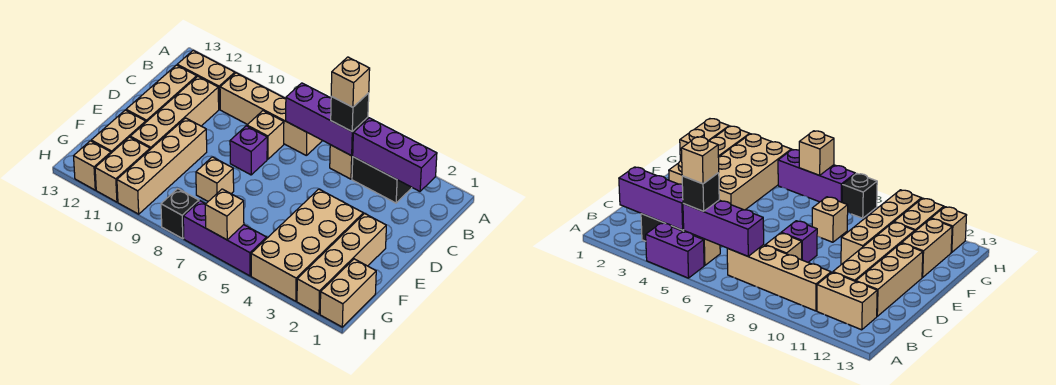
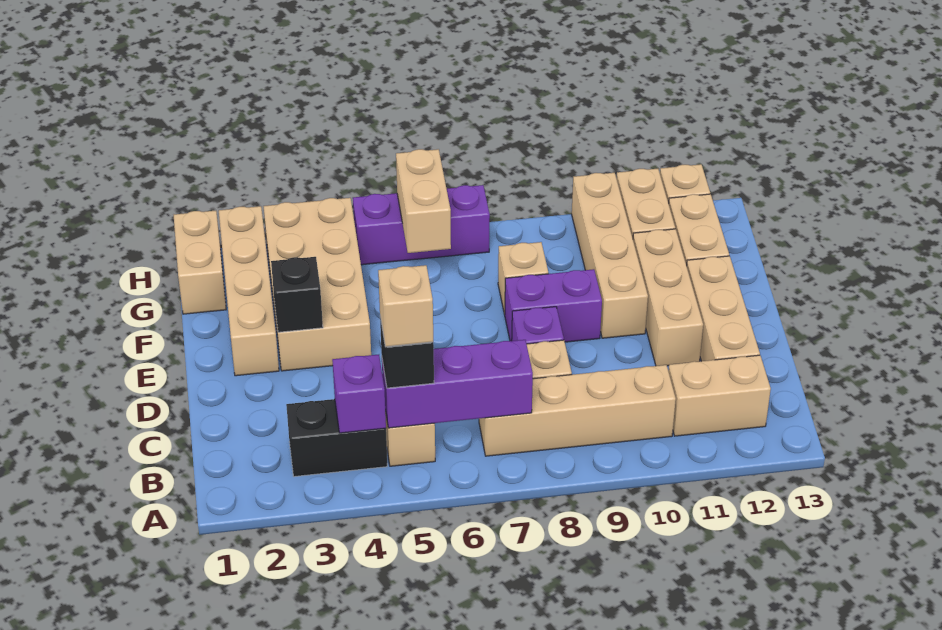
purple 1x2 brick [646,223,704,278] -> purple 1x2 brick moved to [505,269,602,342]
purple 1x3 brick [353,118,437,191] -> purple 1x1 brick [332,355,386,433]
tan 1x4 brick [130,77,219,149] -> tan 1x3 brick [633,229,703,366]
tan 1x1 brick [205,189,244,240] -> tan 1x2 brick [396,149,451,253]
black 1x1 brick [161,189,199,238] -> black 1x1 brick moved to [271,257,323,332]

